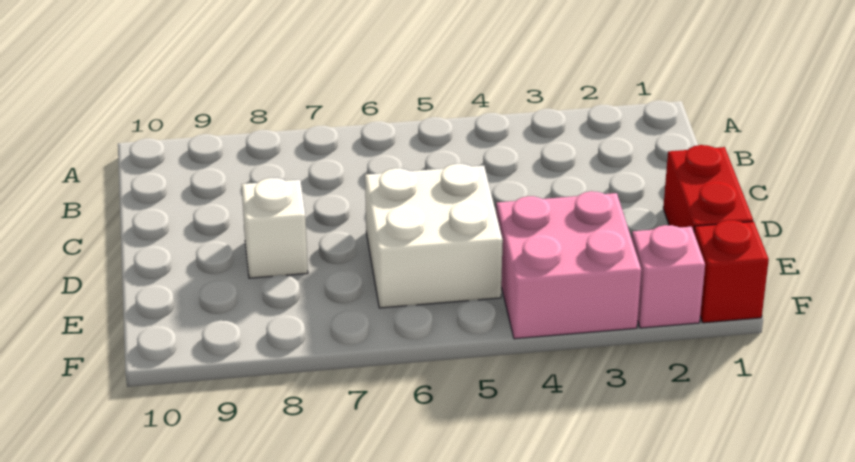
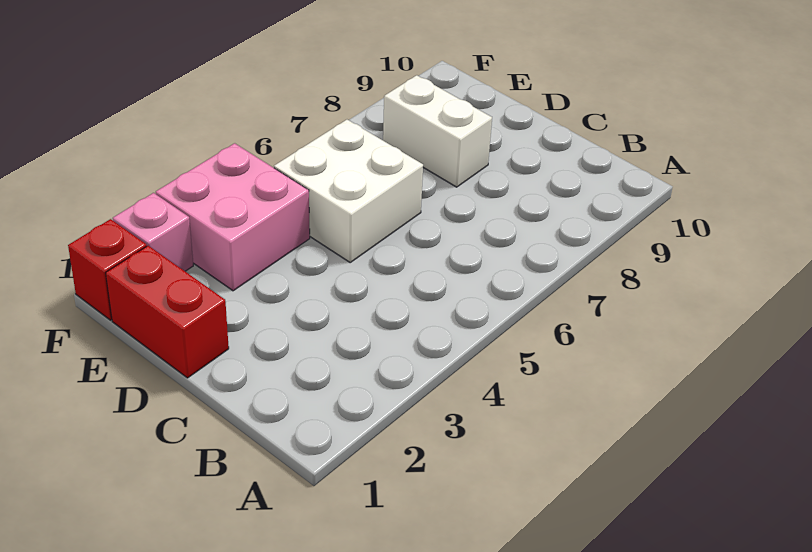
white 1x1 brick [241,178,308,278] -> white 1x2 brick [383,75,492,187]

